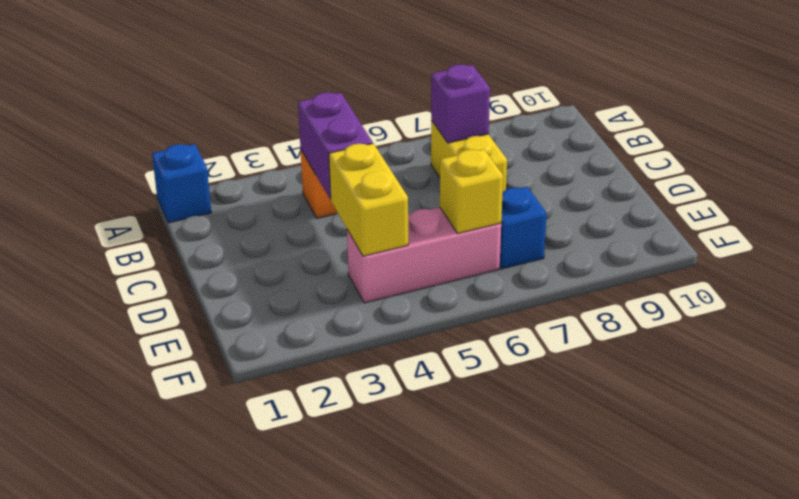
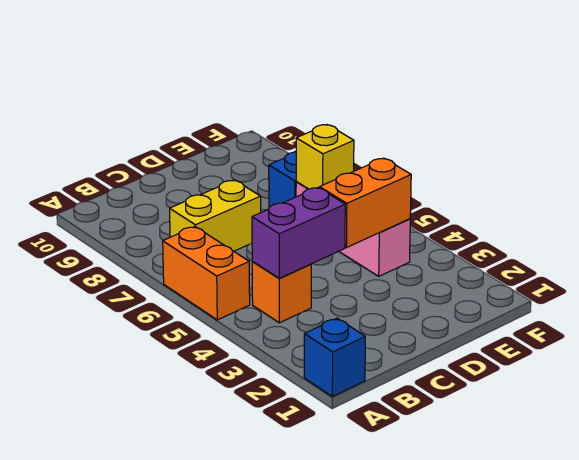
none -> orange 1x2 brick [163,227,250,320]
purple 1x1 brick [431,64,490,143] -> none
yellow 1x2 brick [329,143,408,256] -> orange 1x2 brick [320,158,411,248]

